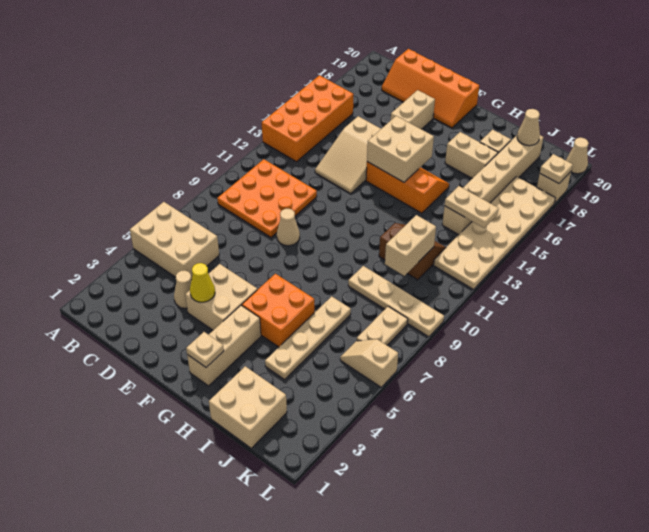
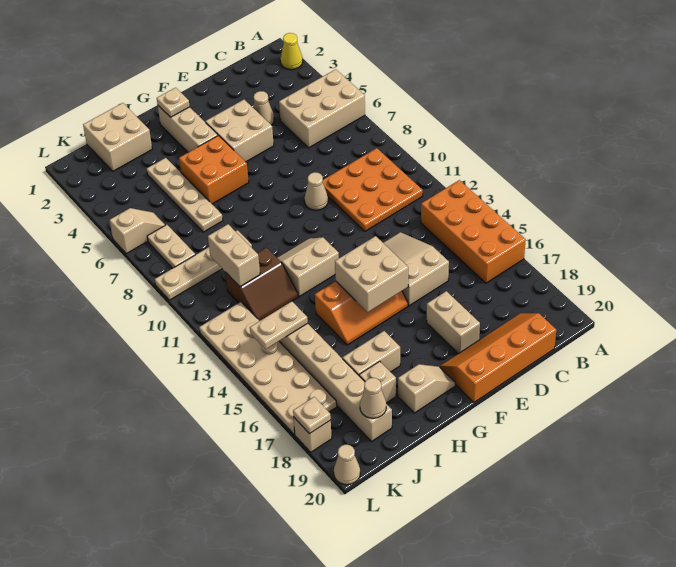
yellow 1x1 cone [190,263,215,302] -> yellow 1x1 cone moved to [280,33,303,70]
none -> tan 2x2 slope [278,237,339,296]
none -> tan 1x2 slope [398,364,455,413]

